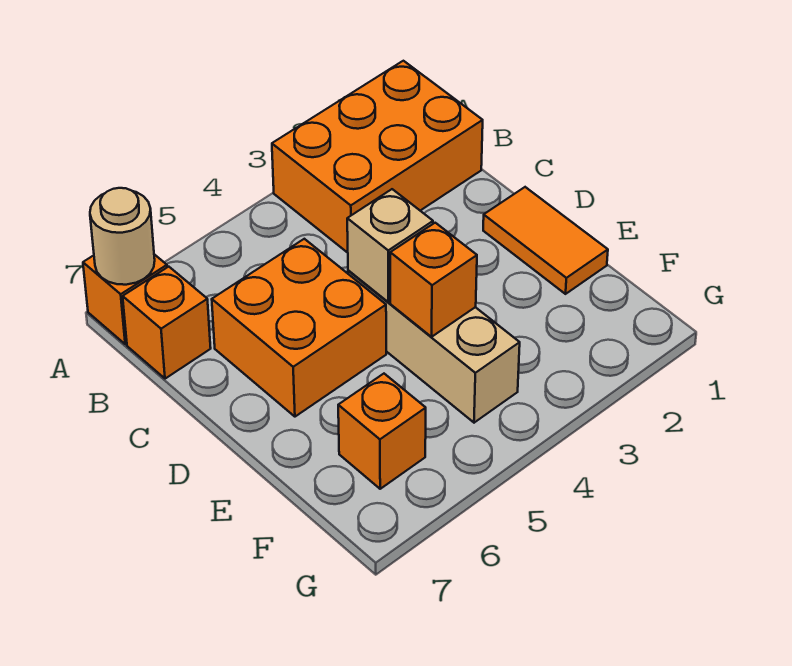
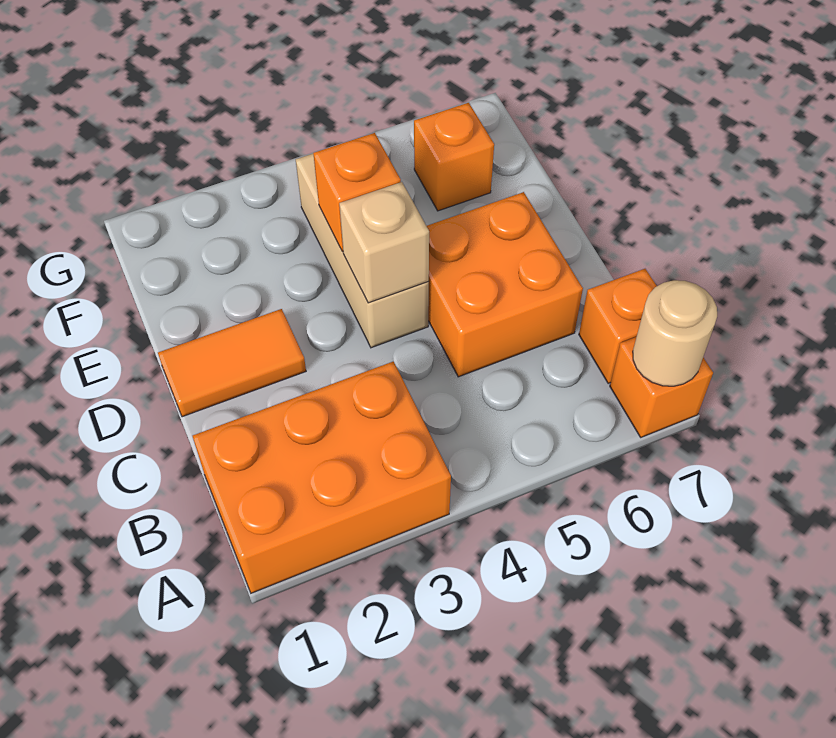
orange 1x2 tile [483,187,608,294] -> orange 1x2 tile turned to [158,309,306,417]

